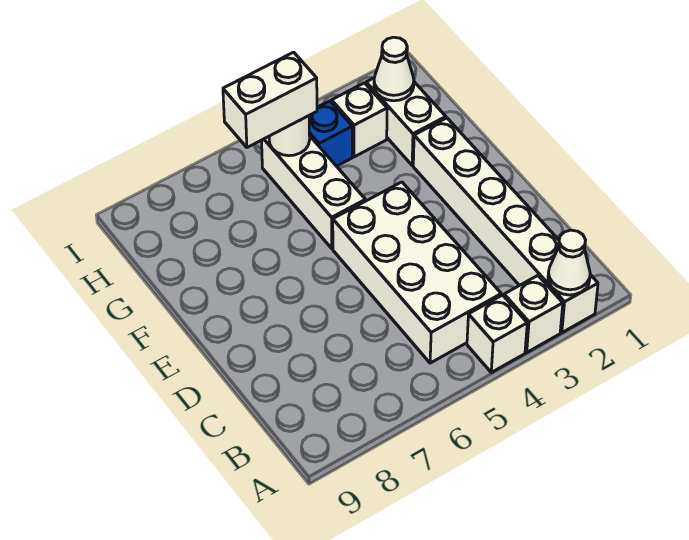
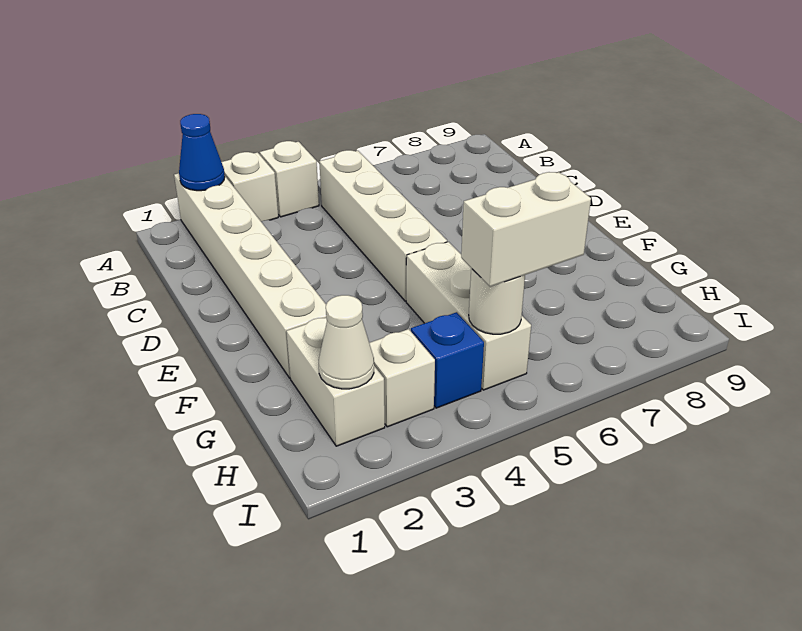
white 1x1 cone [548,230,590,295] -> blue 1x1 cone [179,114,225,191]
white 2x4 brick [333,182,501,363] -> white 1x4 brick [319,150,447,301]

